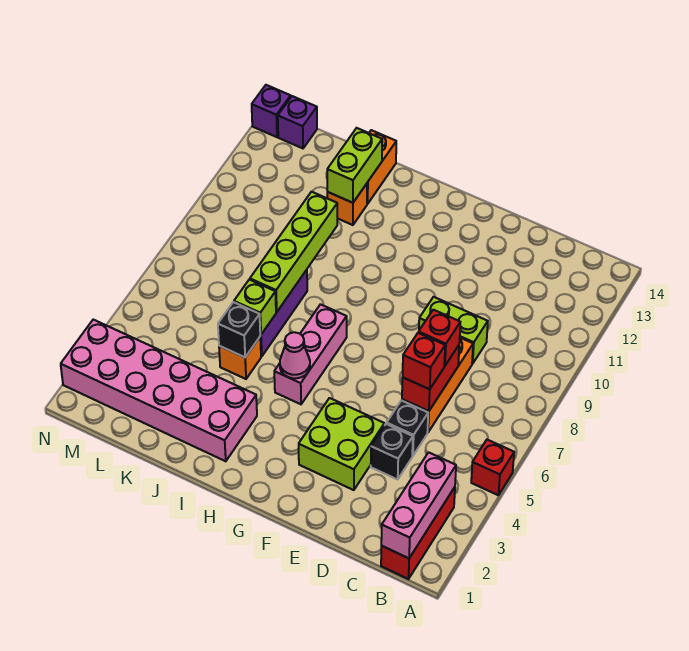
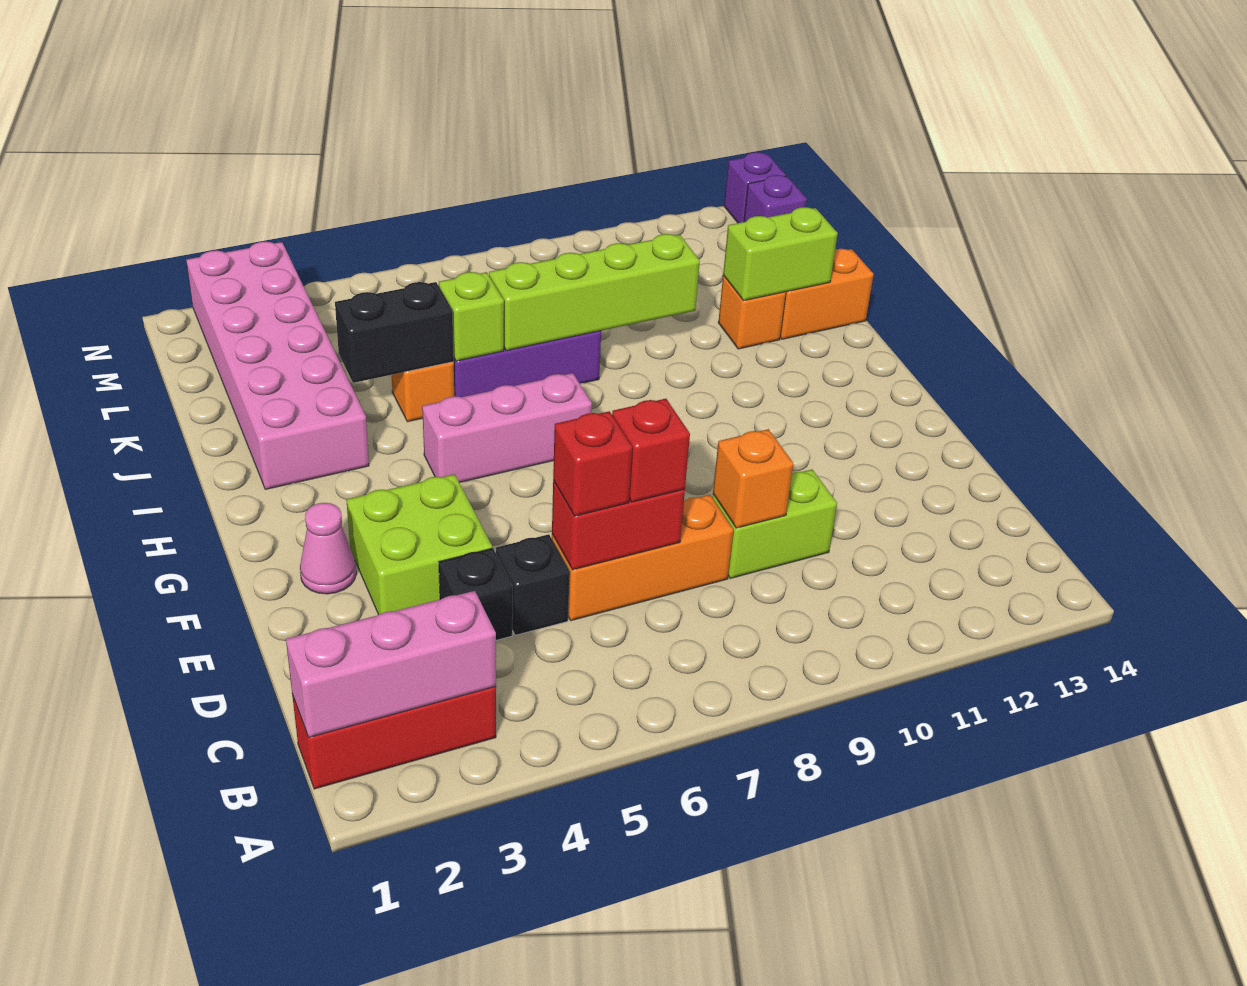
red 1x1 brick [471,439,514,495] -> none
lime 1x2 brick [419,297,488,364] -> lime 1x2 brick turned to [712,469,837,578]
none -> orange 1x1 brick [713,429,793,528]
pink 1x1 cone [280,332,310,378] -> pink 1x1 cone moved to [300,503,356,594]
black 1x1 brick [218,302,260,357] -> black 1x2 brick [335,282,454,383]

